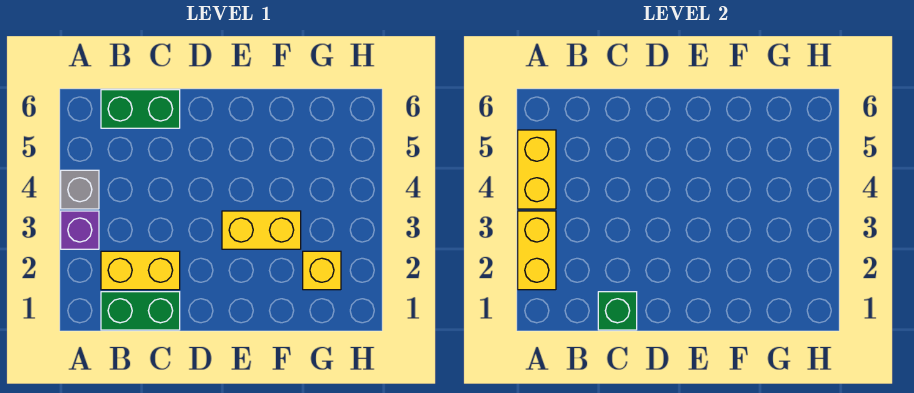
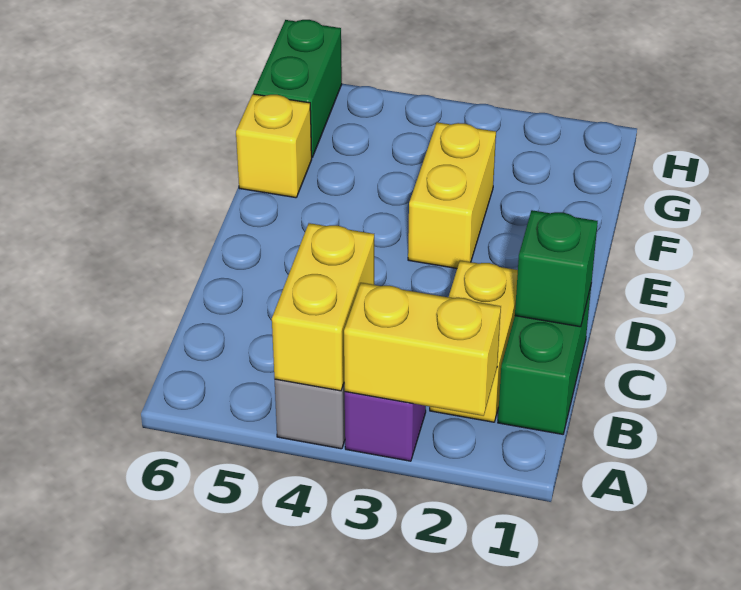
yellow 1x2 brick [518,130,556,209] -> yellow 1x2 brick turned to [272,223,374,391]
green 1x2 brick [101,90,180,128] -> green 1x2 brick moved to [253,20,342,157]
yellow 1x1 brick [303,251,341,290] -> yellow 1x1 brick moved to [236,94,312,198]

